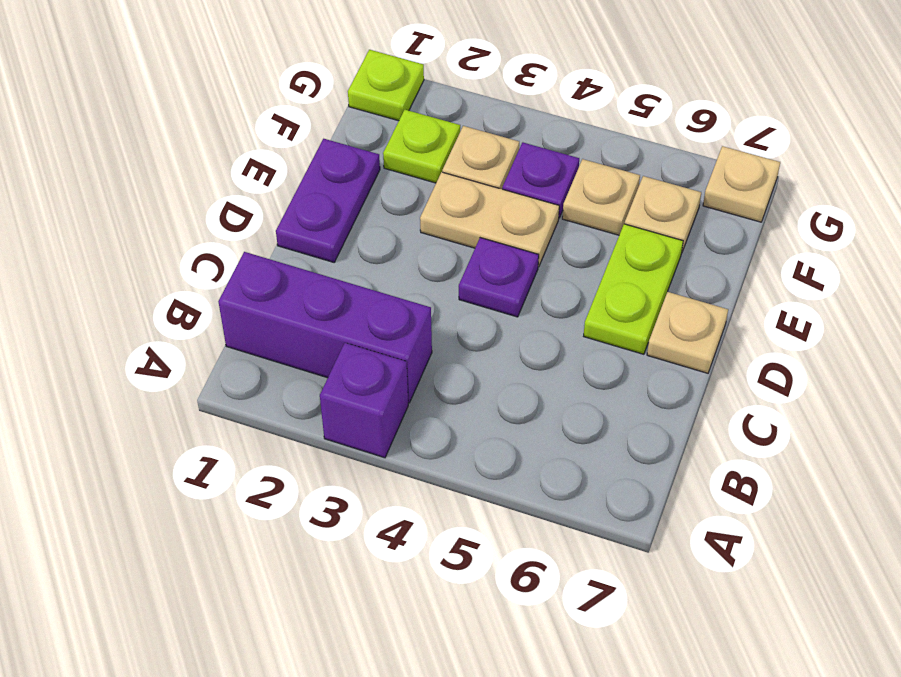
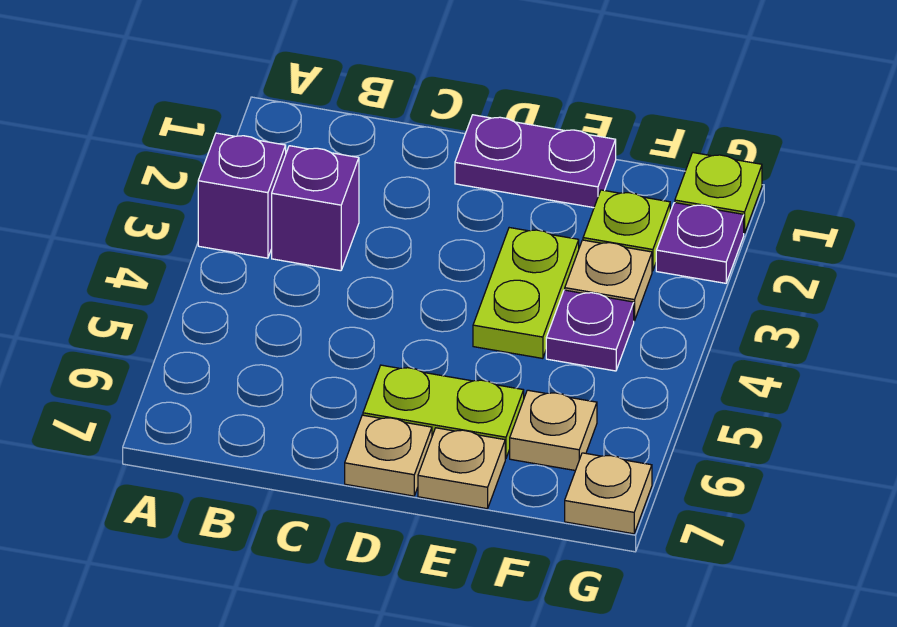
purple 1x3 brick [218,252,432,403] -> purple 1x1 brick [272,146,359,271]
purple 1x1 plate [459,238,539,317] -> purple 1x1 plate moved to [656,203,744,283]
tan 1x2 plate [420,172,559,267] -> lime 1x2 plate [473,228,579,358]
tan 1x1 plate [562,159,640,235] -> tan 1x1 plate moved to [418,428,505,509]

